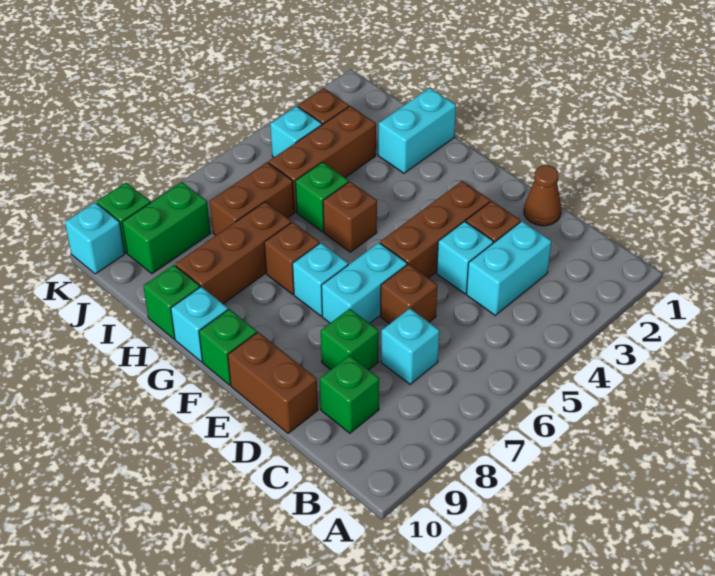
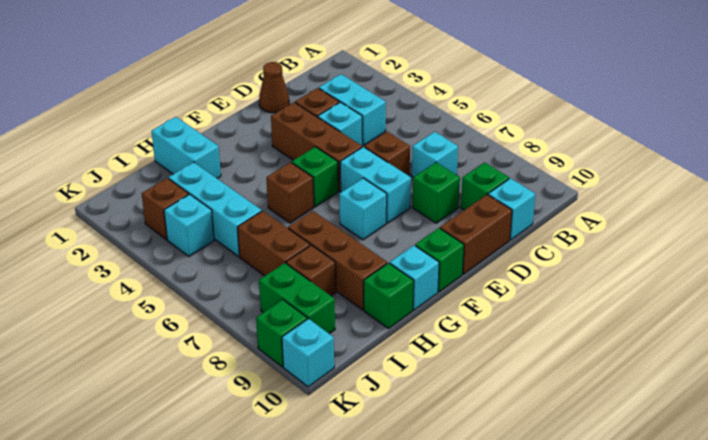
none -> cyan 1x1 brick [488,178,535,240]
brown 1x1 brick [264,222,320,294] -> brown 1x1 brick moved to [286,245,336,296]
green 1x1 brick [295,162,349,232] -> green 1x1 brick moved to [292,147,338,207]
brown 1x3 brick [268,106,376,212] -> cyan 1x3 brick [169,162,262,256]

